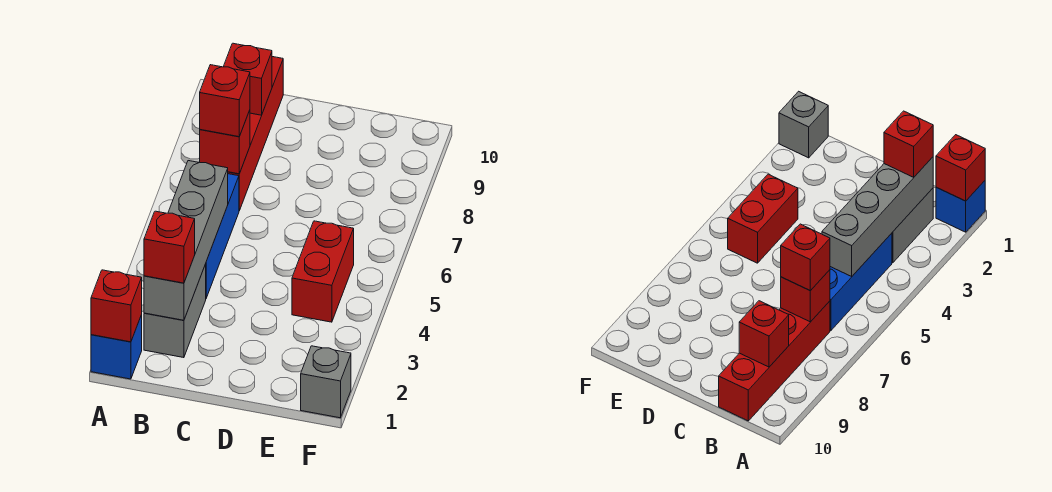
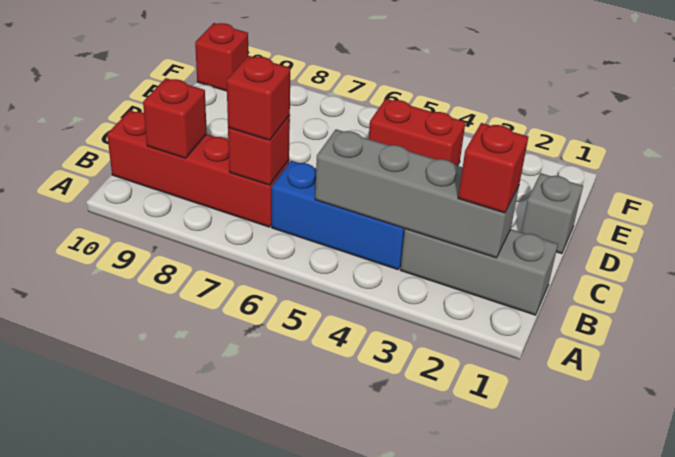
blue 1x1 brick [91,315,142,379] -> none
red 1x1 brick [91,270,142,342] -> red 1x1 brick moved to [195,23,248,91]
grey 1x2 brick [144,264,206,358] -> grey 1x3 brick [400,229,558,315]
grey 1x1 brick [301,346,351,418] -> grey 1x1 brick moved to [521,173,583,254]

